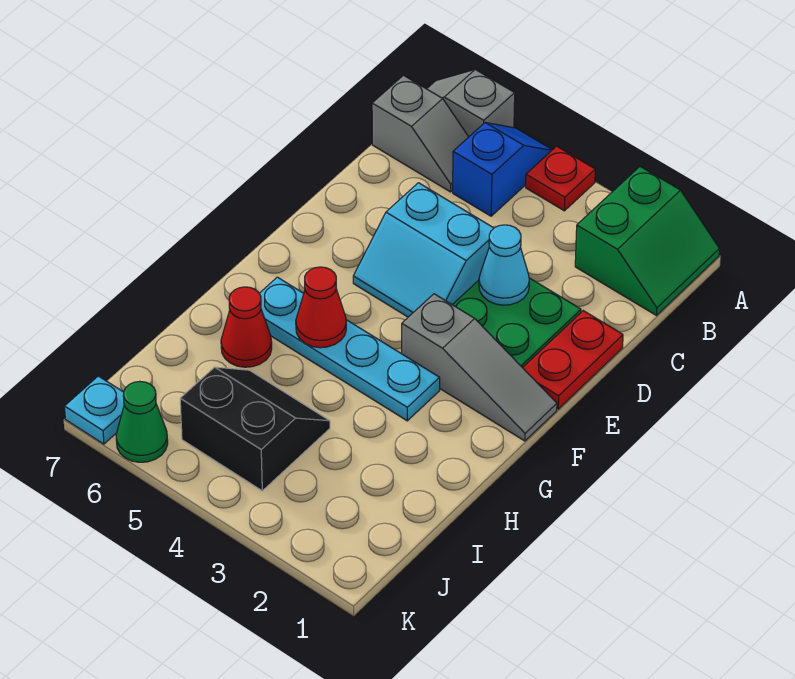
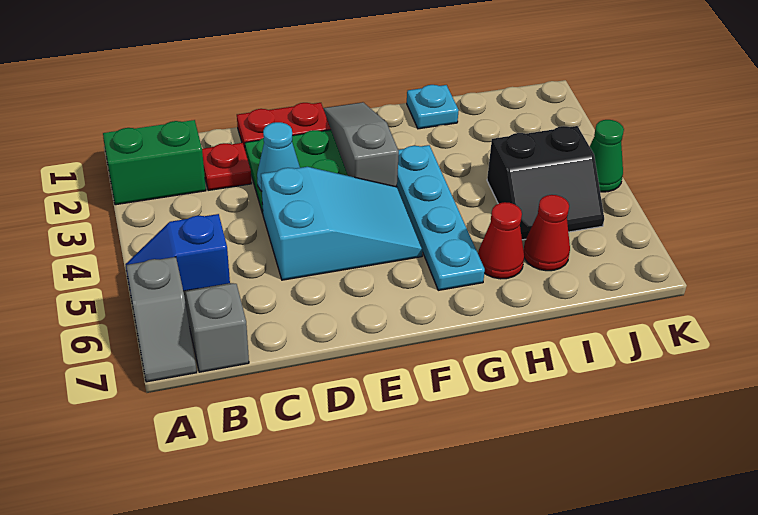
red 1x1 plate [526,146,595,211] -> red 1x1 plate moved to [202,143,252,191]
cyan 2x2 slope [353,183,494,317] -> cyan 2x3 slope [261,167,423,280]
red 1x1 cone [296,267,346,348] -> red 1x1 cone moved to [523,195,570,271]
black 2x2 slope [180,367,330,491] -> black 2x2 slope turned to [487,126,604,240]
green 1x1 cone [116,381,168,462] -> green 1x1 cone moved to [590,120,624,192]
cyan 1x1 plate [65,376,124,444] -> cyan 1x1 plate moved to [407,85,459,129]

